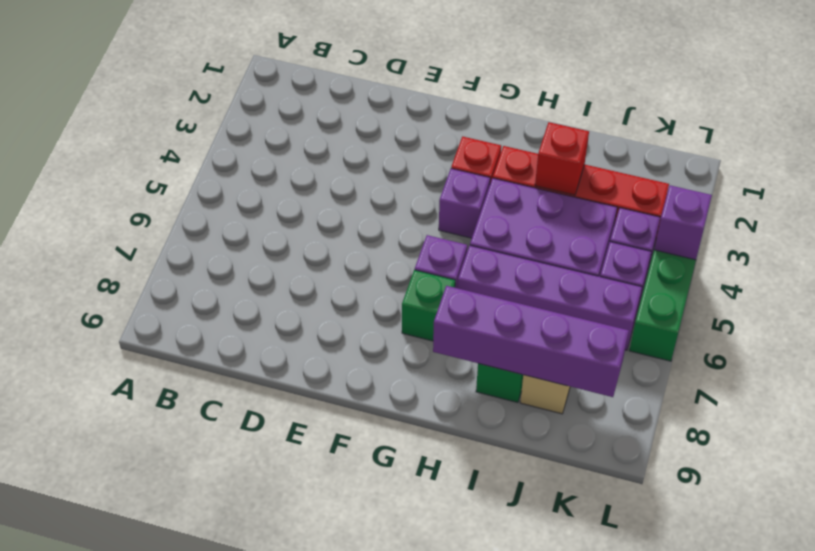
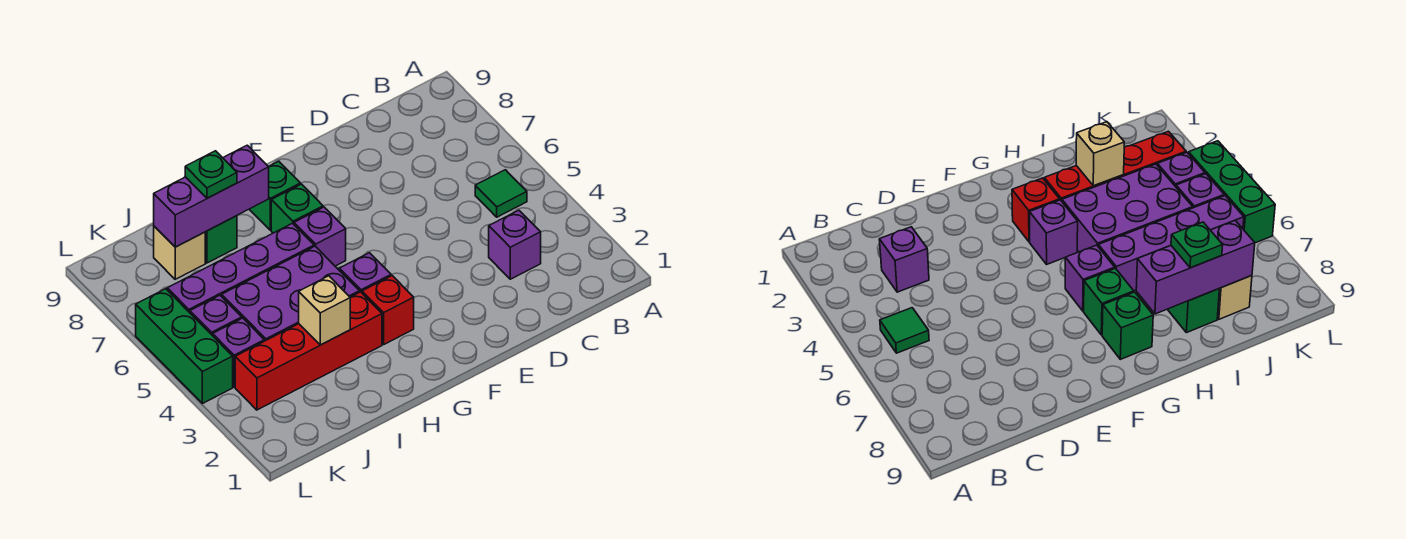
none -> green 1x1 tile [475,170,527,217]
none -> green 1x1 brick [249,161,300,230]
purple 1x4 brick [433,286,629,397] -> purple 1x3 brick [154,145,269,247]
red 1x1 brick [535,122,589,195] -> tan 1x1 brick [299,276,350,345]
none -> green 1x1 plate [185,151,237,198]
purple 1x1 brick [654,185,712,260] -> purple 1x1 brick moved to [489,210,541,279]

